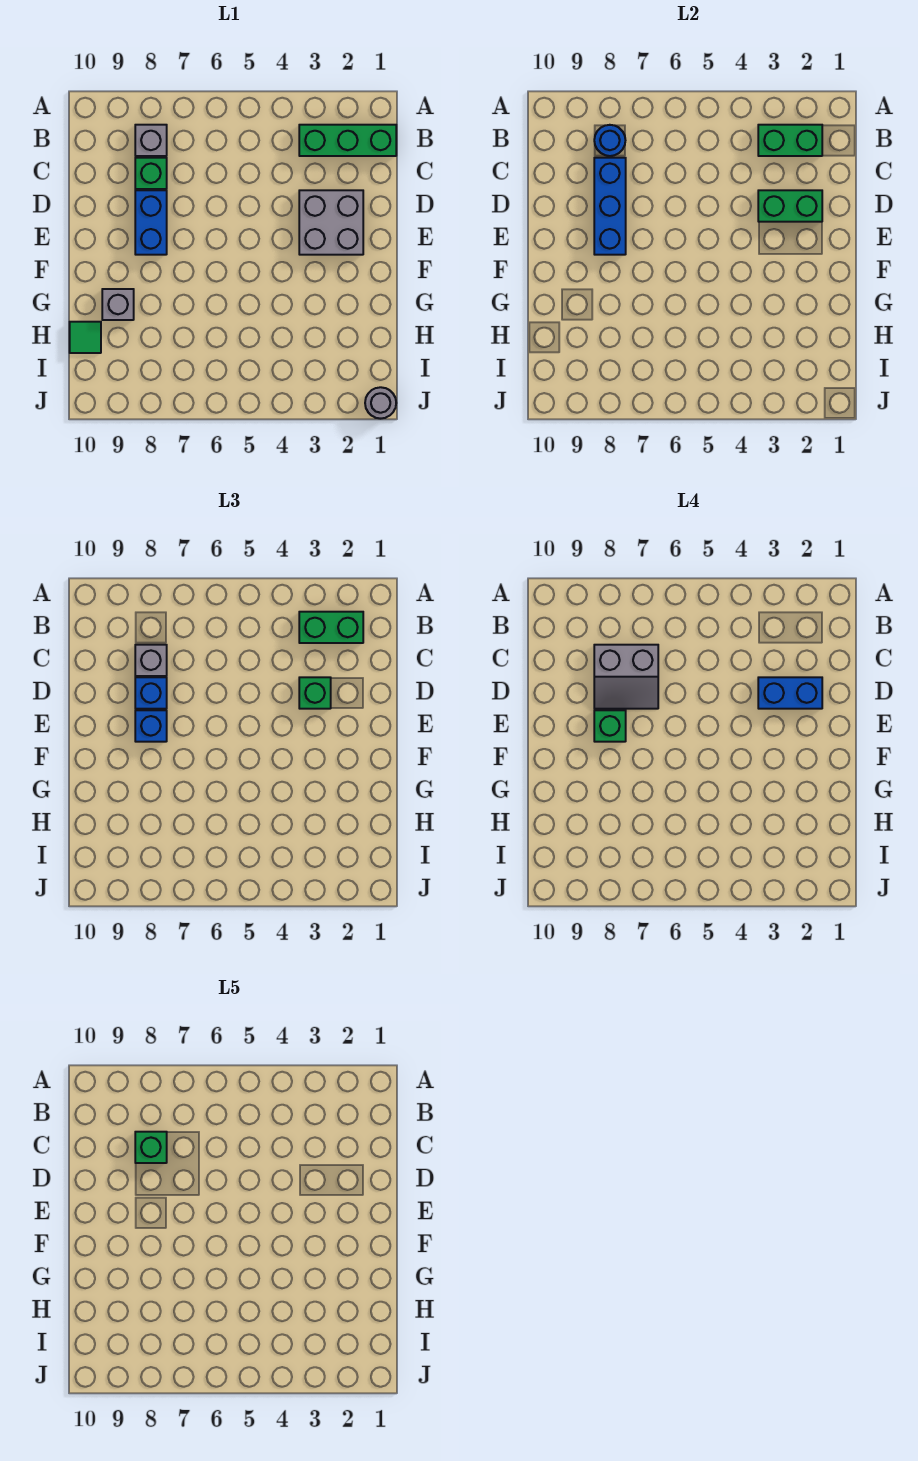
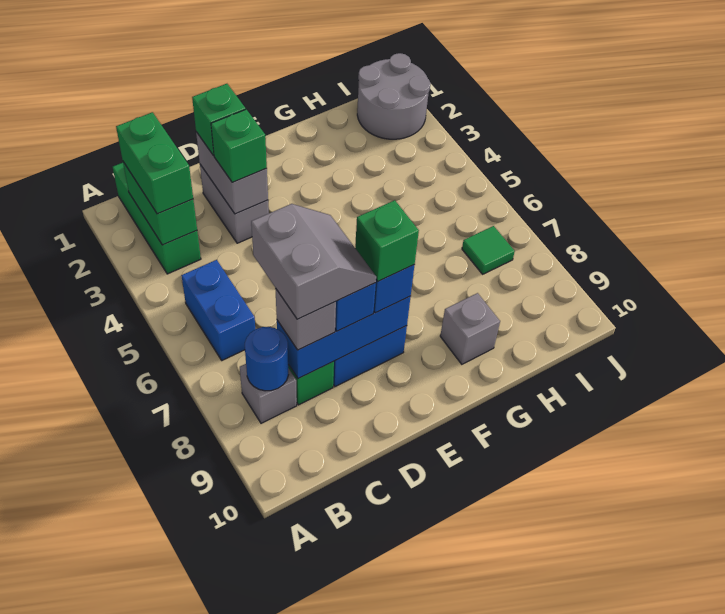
green 1x1 brick [135,1132,167,1163] -> green 1x1 brick moved to [192,84,246,156]
grey 2x2 brick [299,190,363,255] -> grey 1x2 brick [200,165,269,243]
green 1x2 brick [758,190,822,222] -> grey 1x2 brick [196,132,268,214]
blue 1x2 brick [758,677,822,709] -> blue 1x2 brick moved to [181,260,255,360]
green 1x1 tile [70,322,101,353] -> green 1x1 tile moved to [462,226,515,274]
grey 1x1 round brick [365,387,396,419] -> grey 2x2 round brick [357,53,430,139]

